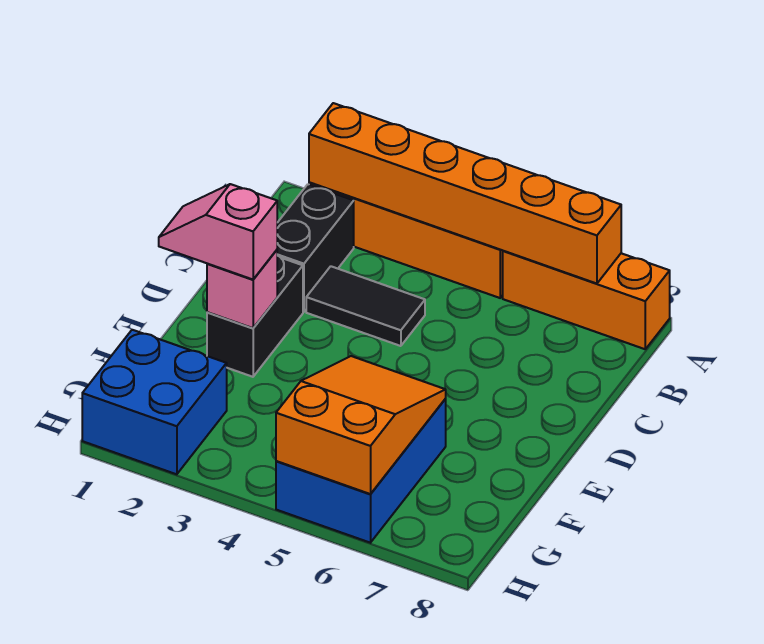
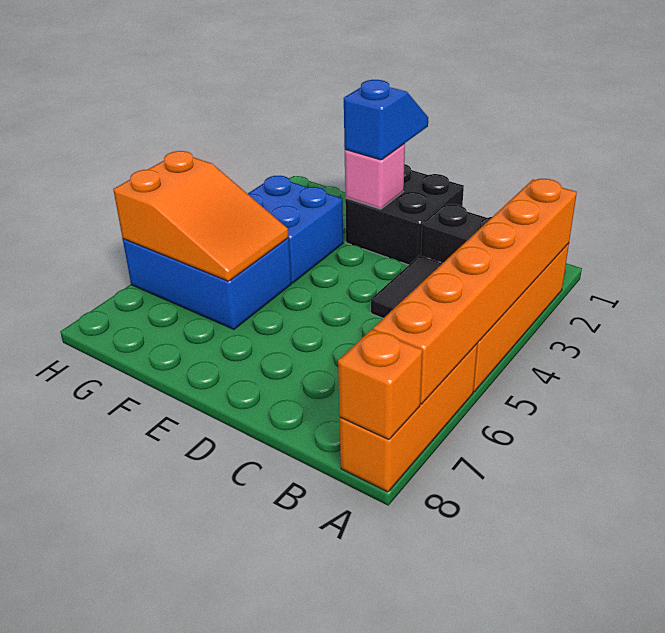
none -> orange 1x1 brick [338,329,423,440]
black 1x2 brick [207,256,303,377] -> black 2x2 brick [345,164,464,265]
pink 1x2 slope [159,184,277,279] -> blue 1x2 slope [344,80,428,160]
blue 2x2 brick [82,330,227,474] -> blue 2x2 brick moved to [248,176,343,283]

